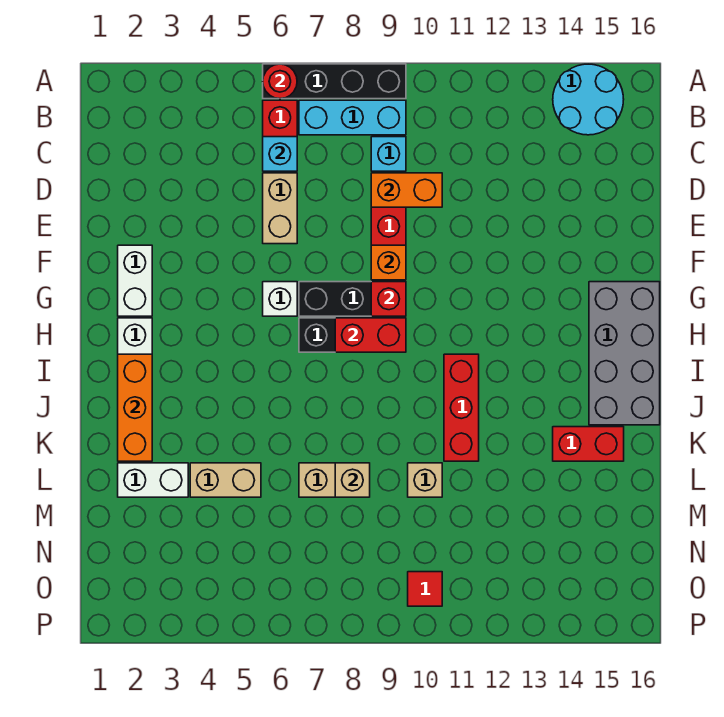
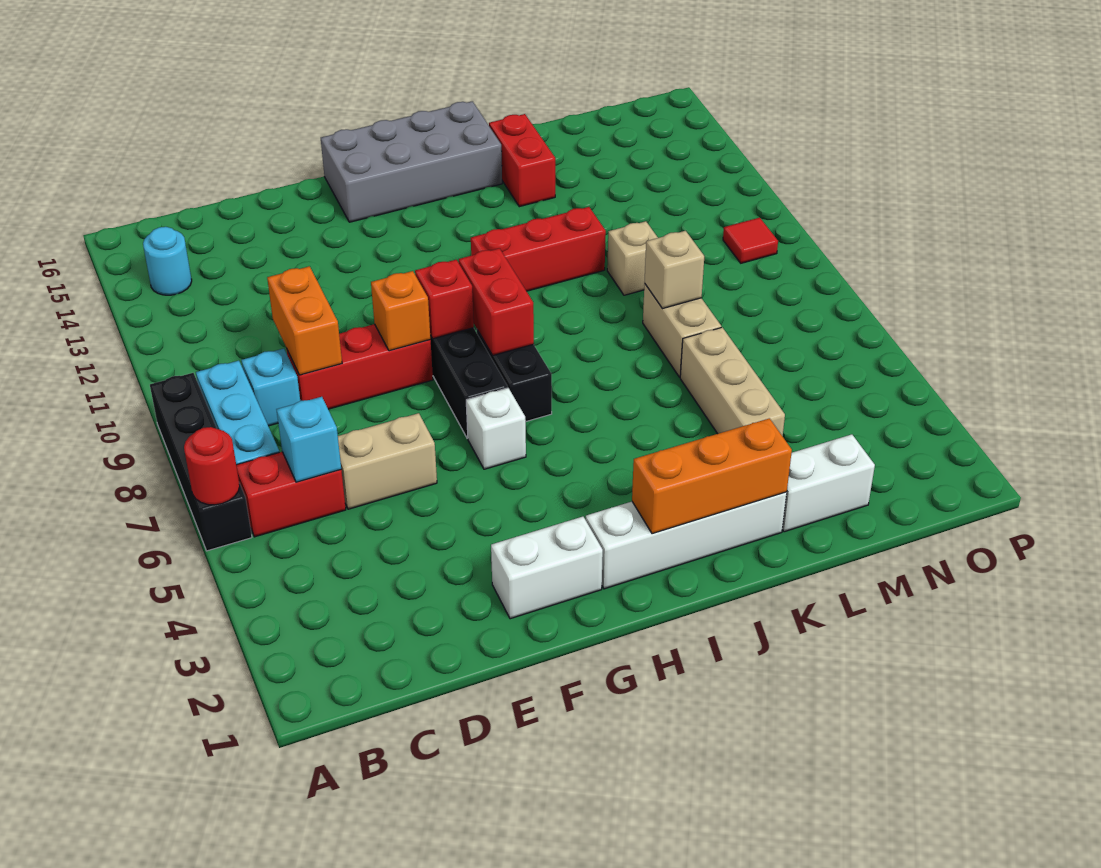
cyan 2x2 round brick [553,64,624,135] -> cyan 1x1 round brick [143,227,192,295]
white 1x2 brick [118,463,188,497] -> white 1x2 brick turned to [782,434,875,532]
tan 1x2 brick [190,463,261,497] -> tan 1x3 brick [680,327,785,436]

